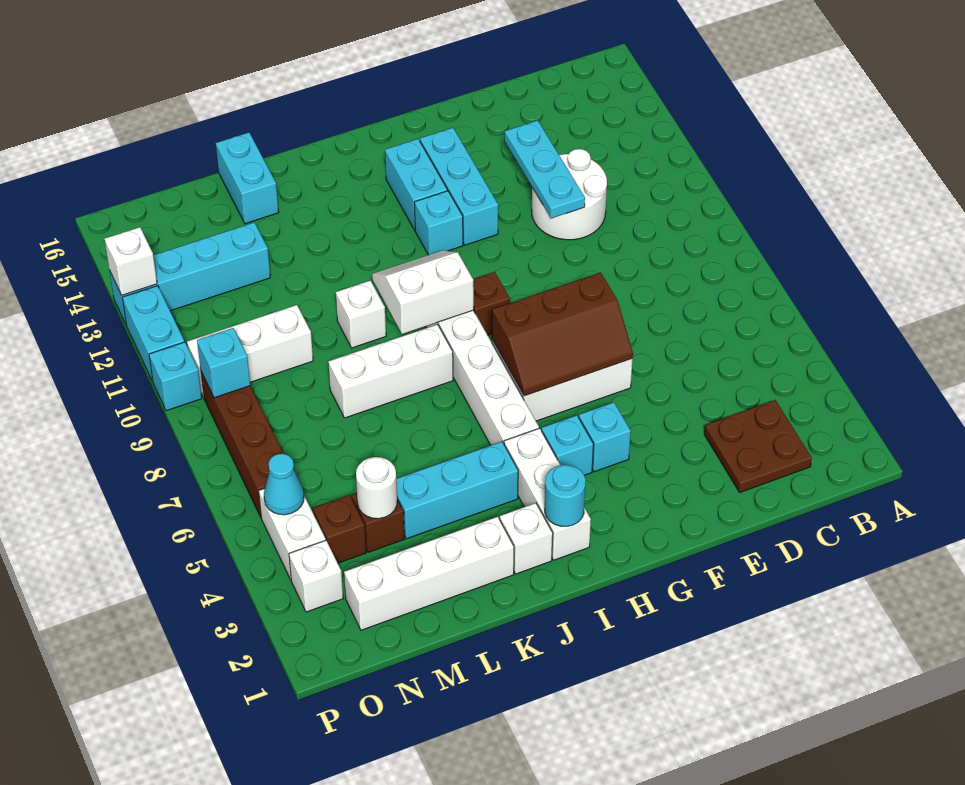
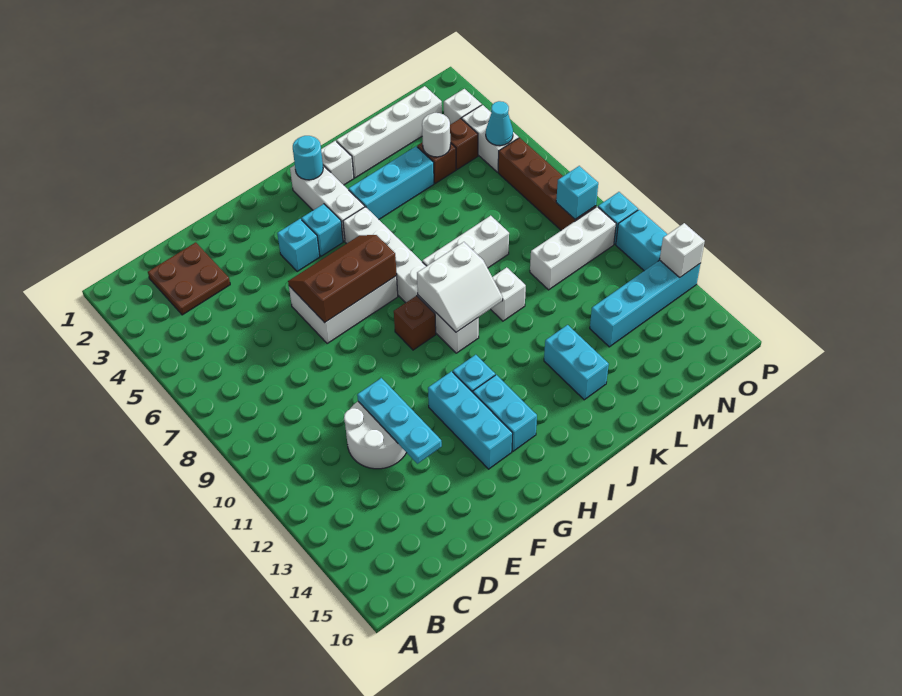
cyan 1x2 brick [216,133,279,224] -> cyan 1x2 brick moved to [544,325,609,400]

